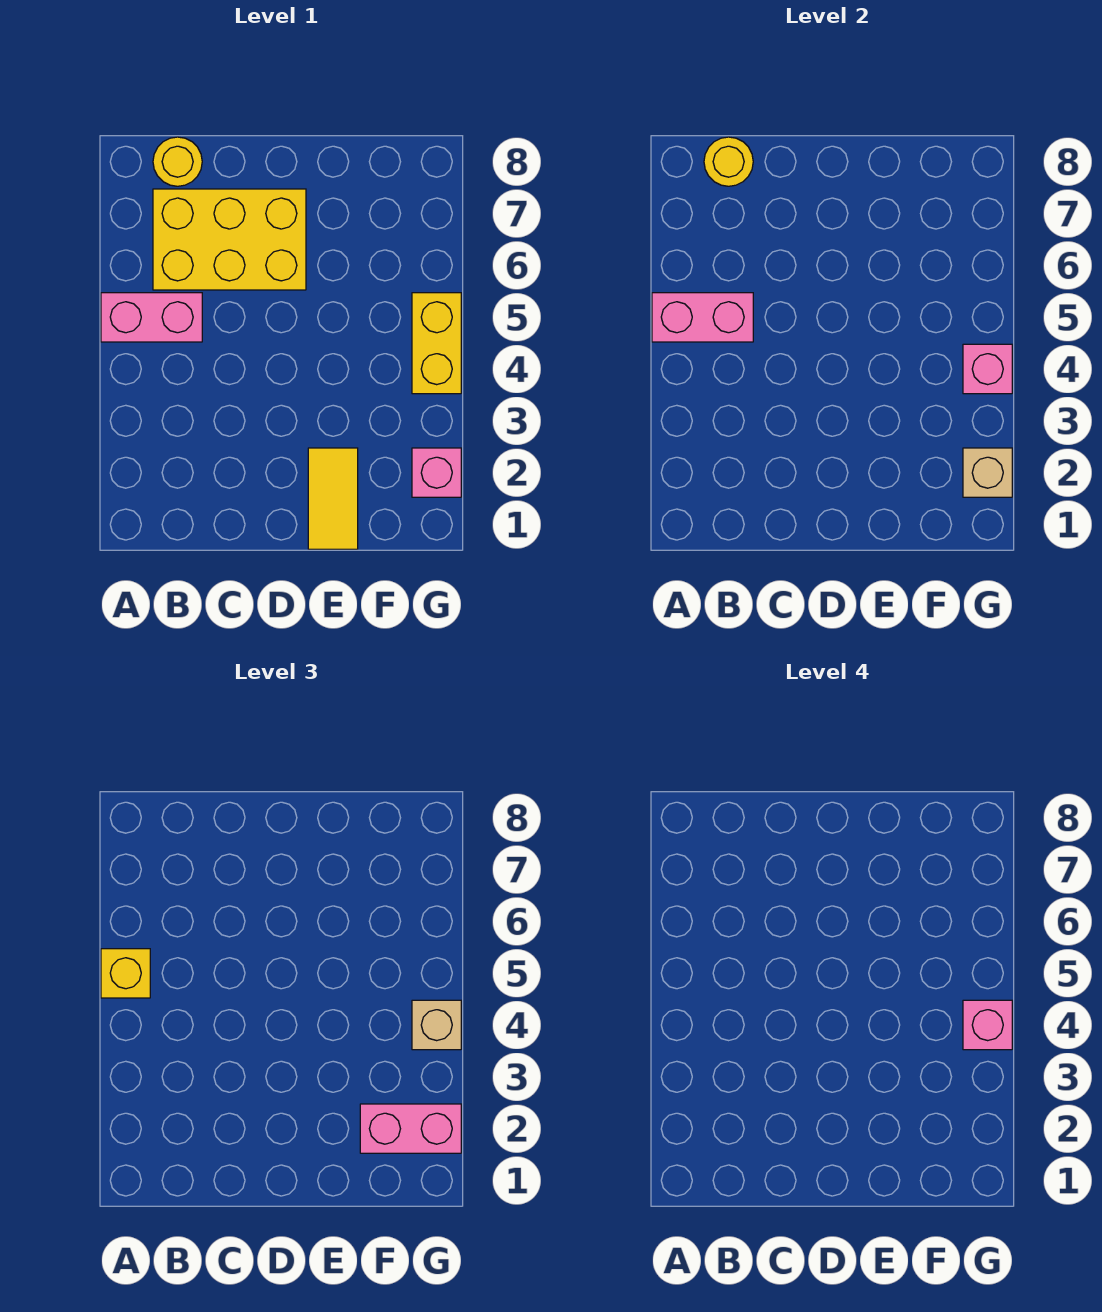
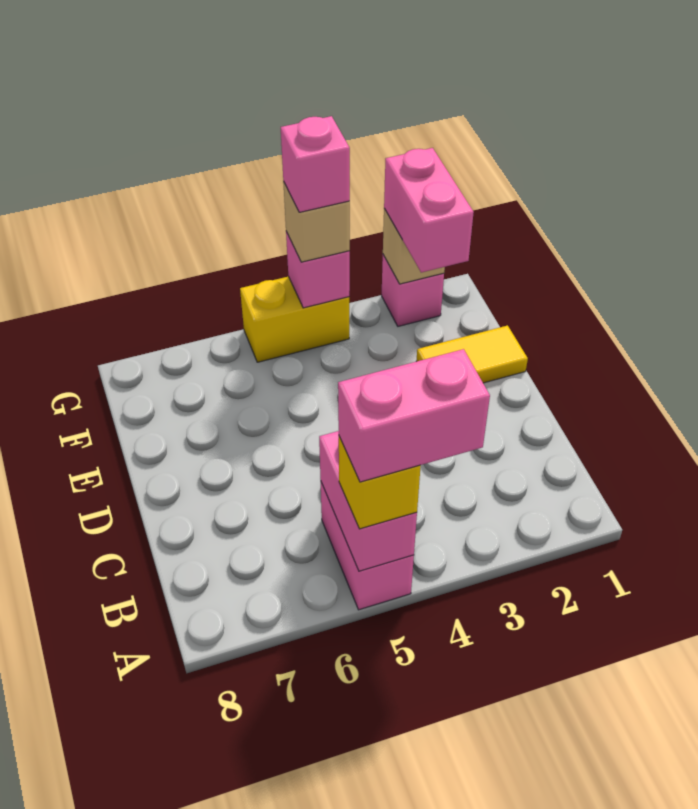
none -> pink 1x2 brick [338,349,490,482]
yellow 2x3 brick [153,189,306,290] -> none
yellow 1x1 round brick [153,137,202,186] -> none
yellow 1x1 round brick [704,137,753,186] -> none

